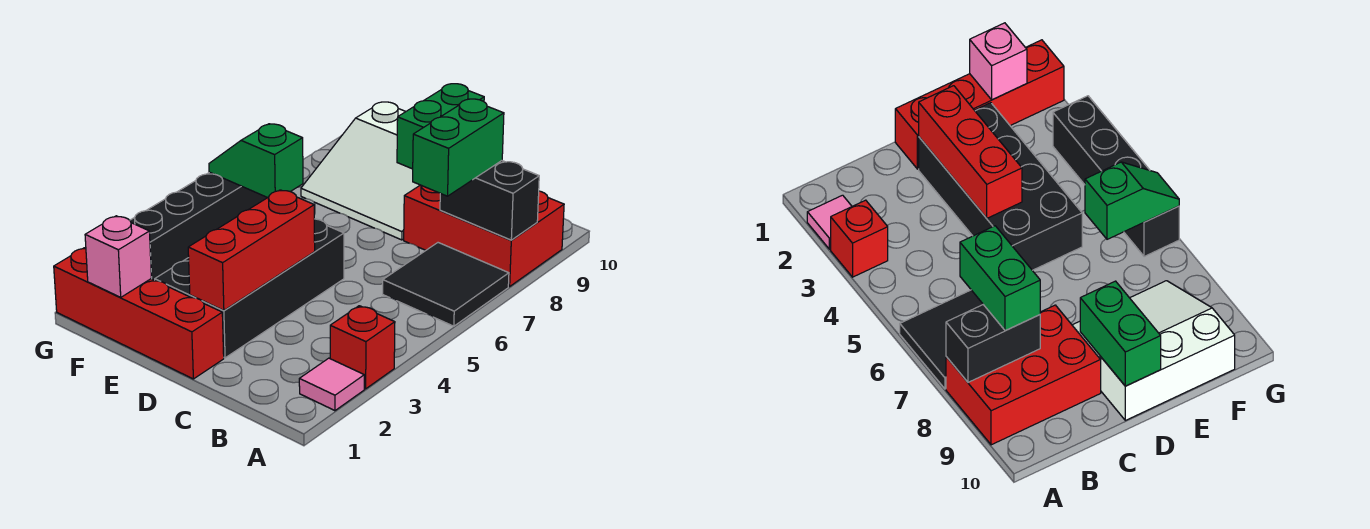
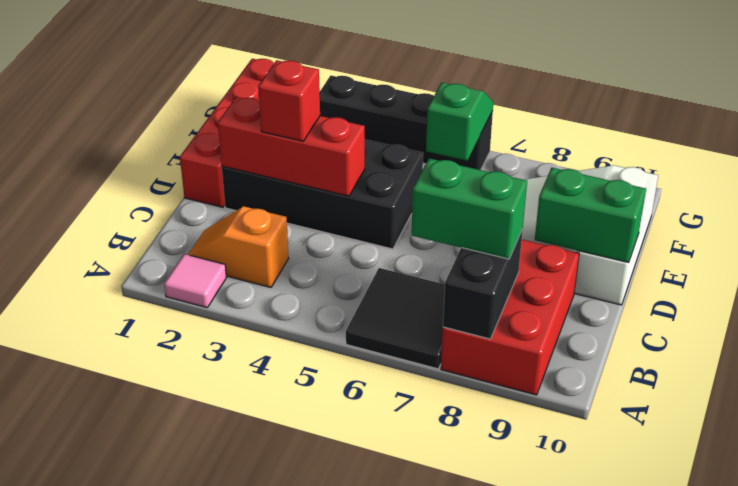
red 1x1 brick [330,306,395,389] -> red 1x1 brick moved to [258,60,320,141]
none -> orange 1x2 slope [188,206,289,287]
pink 1x1 brick [85,216,151,297] -> none

